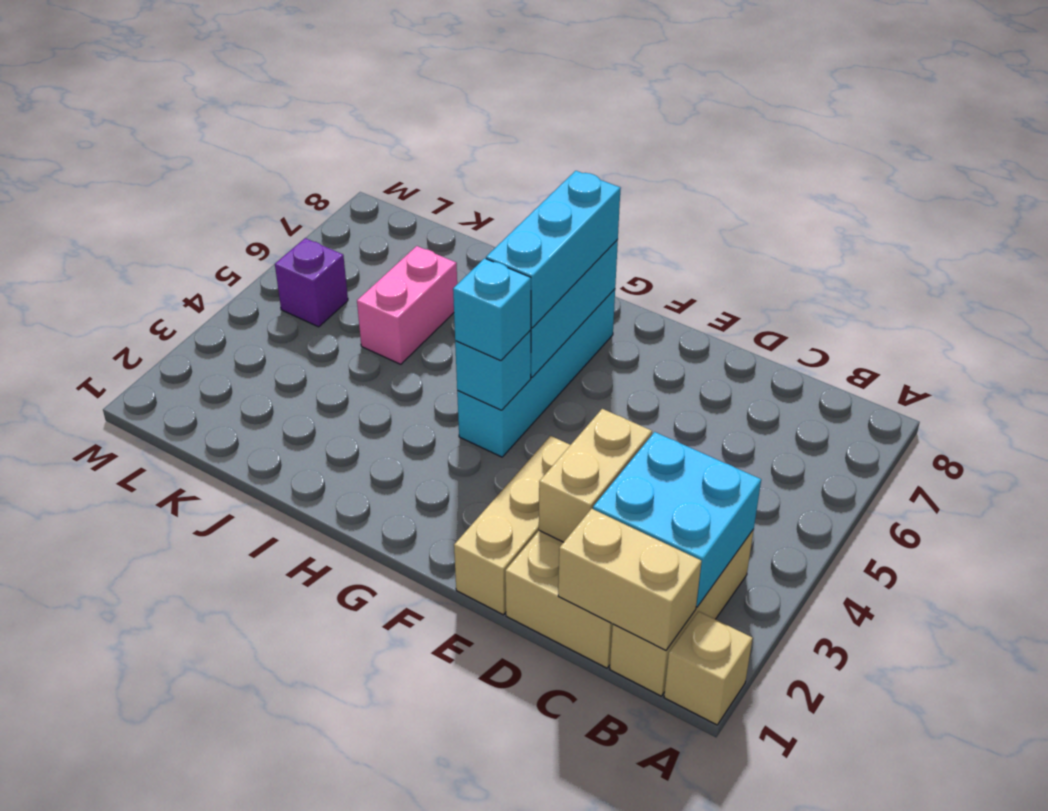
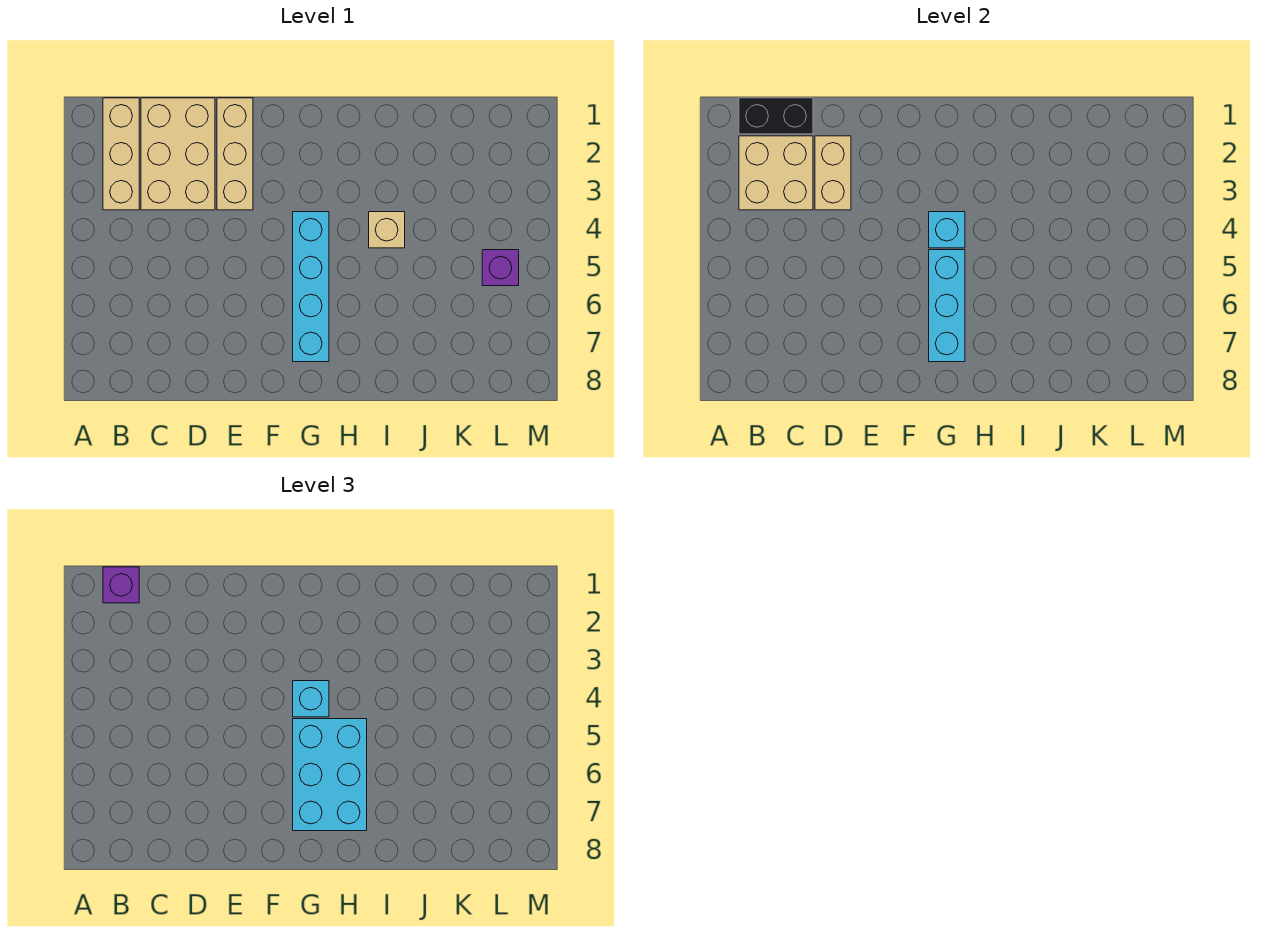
tan 1x1 brick [664,611,753,725] -> tan 1x1 brick moved to [369,212,405,248]
tan 1x2 brick [558,509,702,650] -> black 1x2 brick [739,98,813,134]
none -> purple 1x1 brick [103,567,139,603]
cyan 2x2 brick [593,432,761,607] -> tan 2x2 brick [739,136,813,210]
cyan 1x3 brick [486,171,621,328] -> cyan 2x3 brick [293,719,367,831]
pink 1x2 brick [357,246,457,364] -> none

